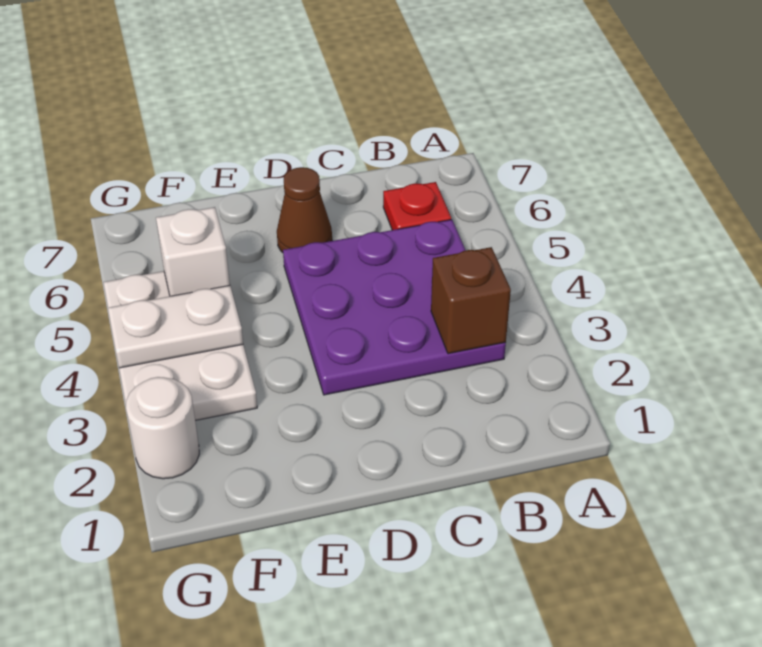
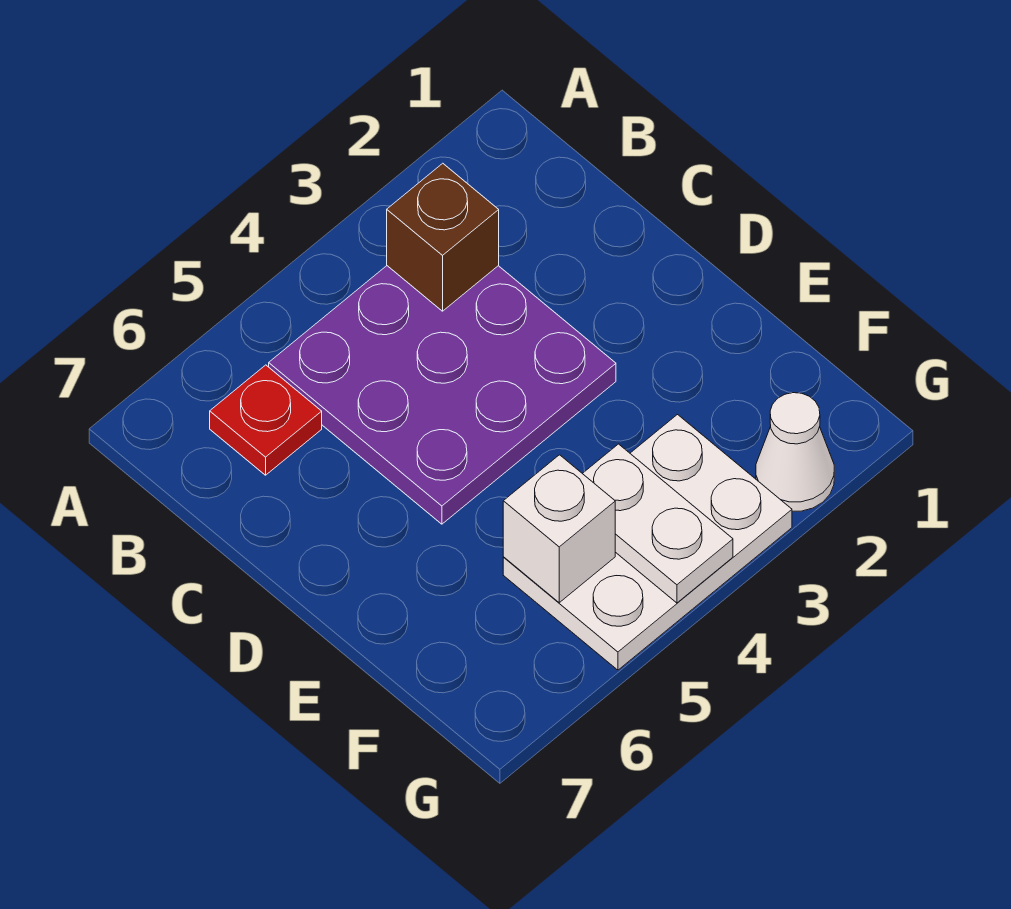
brown 1x1 cone [277,167,332,253] -> none
white 1x1 round brick [126,377,199,479] -> white 1x1 cone [756,393,834,511]

